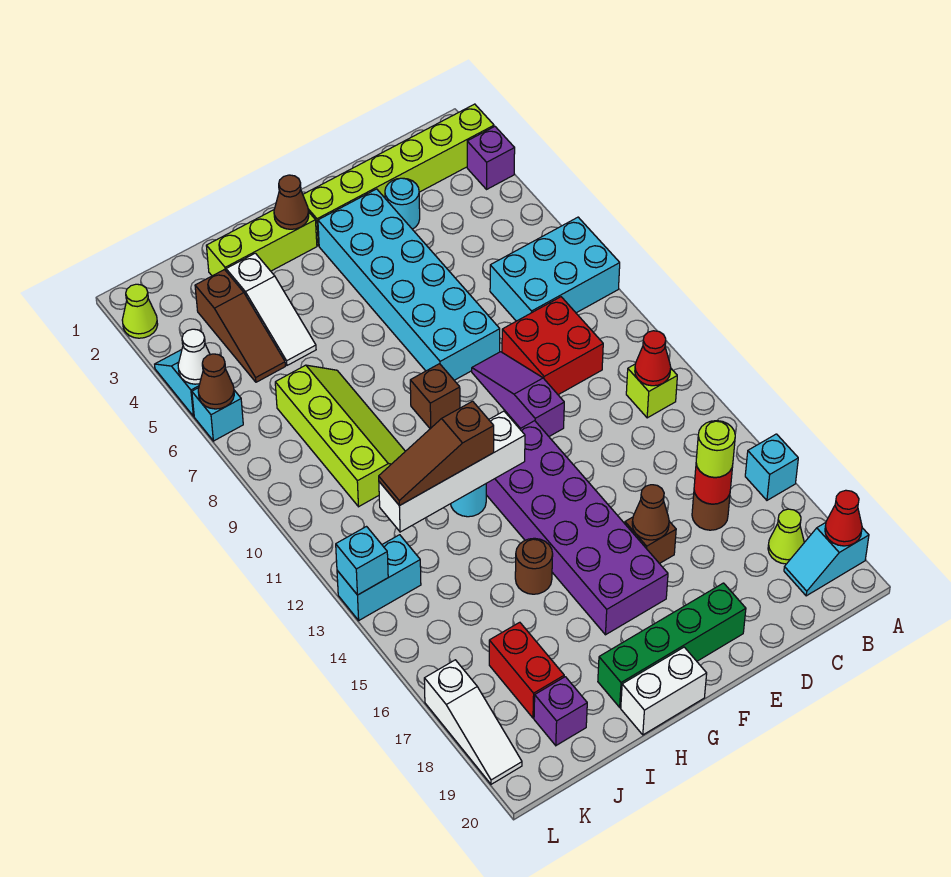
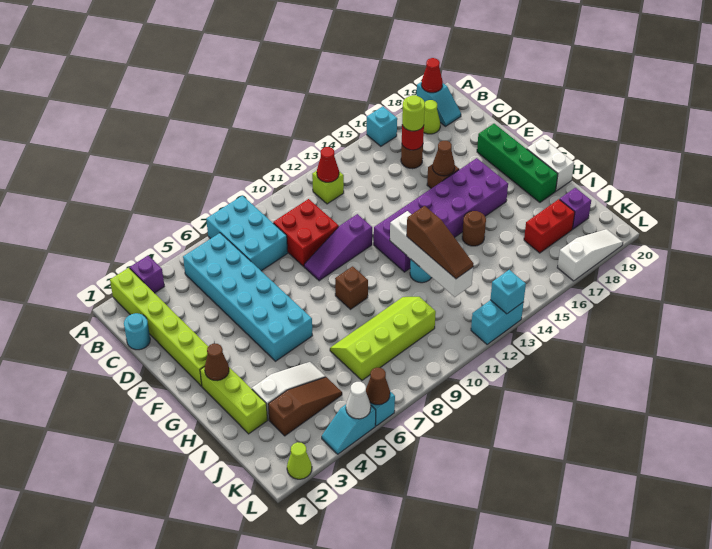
cyan 1x1 round brick [385,178,420,229] -> cyan 1x1 round brick moved to [124,313,150,350]
cyan 2x6 brick [318,189,500,380] -> cyan 2x6 brick turned to [183,233,313,361]
cyan 1x2 brick [337,535,421,620] -> cyan 1x2 brick turned to [471,300,524,345]

